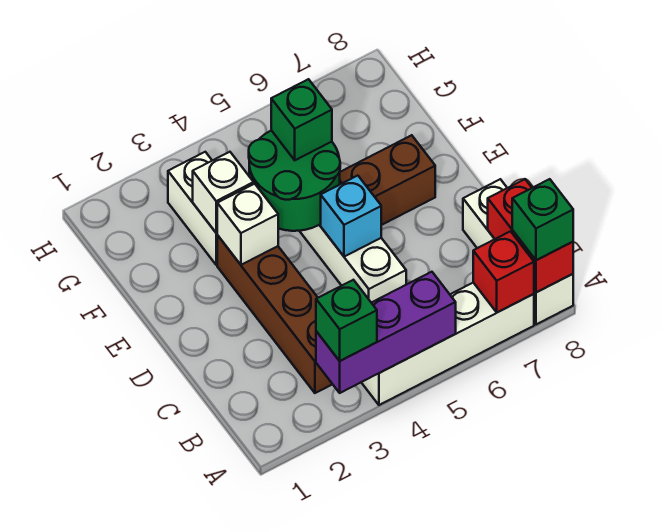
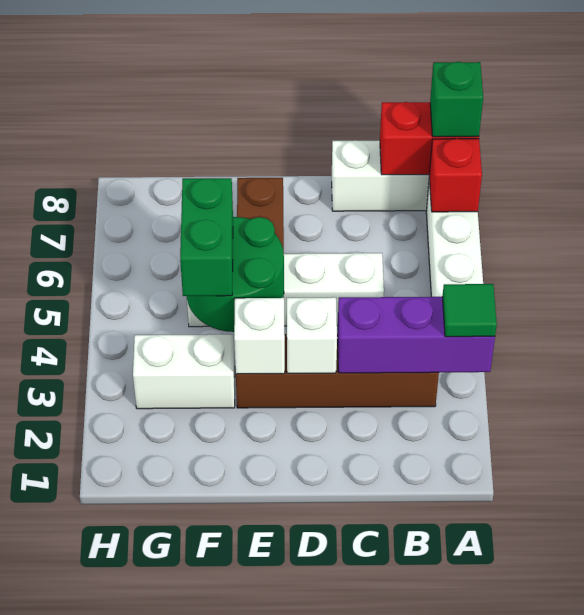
purple 1x3 brick [316,272,456,393] -> purple 1x3 brick turned to [338,297,495,373]
green 1x1 brick [316,280,377,361] -> green 1x1 tile [442,284,497,337]
cyan 1x1 brick [321,176,381,257] -> none
white 1x1 brick [193,152,254,233] -> white 1x1 brick moved to [287,297,337,373]
green 1x1 brick [271,79,332,160] -> green 1x2 brick [180,178,233,296]

